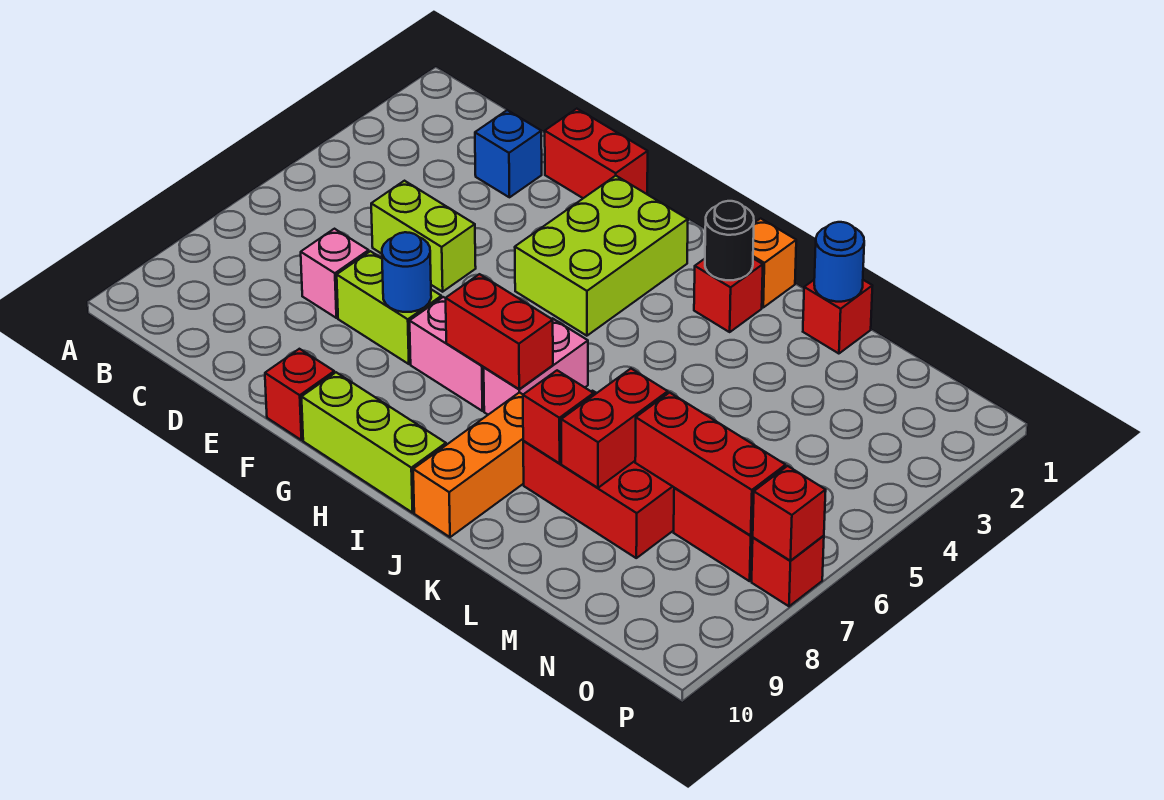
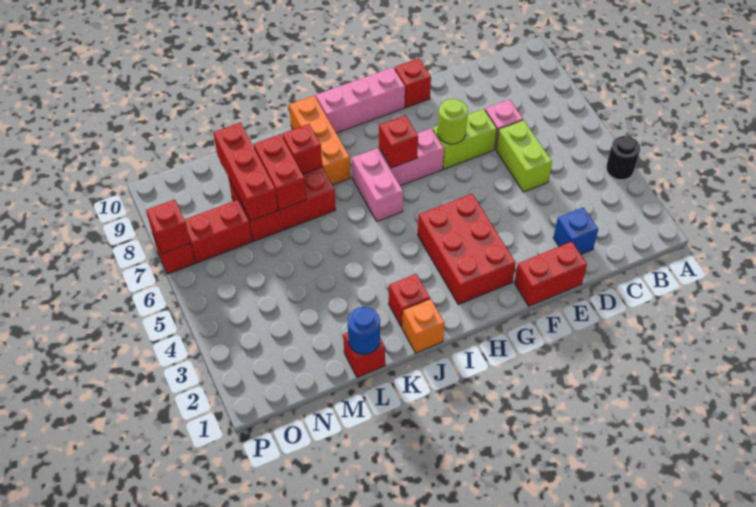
lime 1x2 brick [371,181,476,292] -> lime 1x2 brick turned to [496,120,552,192]
blue 1x1 round brick [382,232,431,312] -> lime 1x1 round brick [438,99,468,144]
lime 2x3 brick [515,176,688,336] -> red 2x3 brick [418,194,516,305]
lime 1x3 brick [302,372,446,513] -> pink 1x3 brick [316,68,405,133]
red 1x2 brick [446,274,553,389] -> red 1x1 brick [379,116,418,168]
black 1x1 round brick [705,201,754,280] -> black 1x1 round brick moved to [606,136,640,180]
red 1x3 brick [635,393,786,535] -> red 1x3 brick turned to [213,123,278,221]

